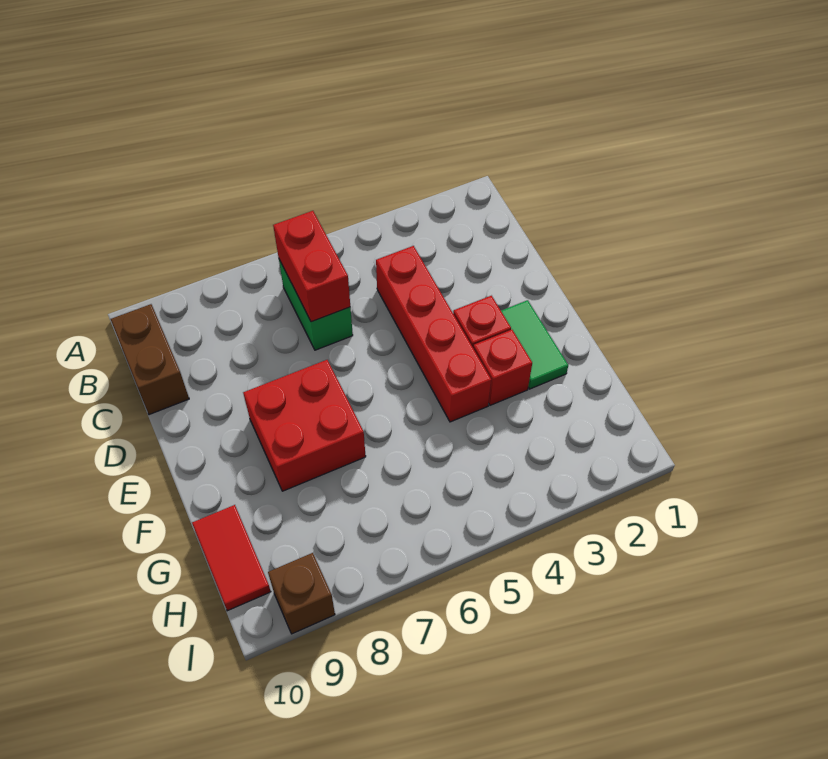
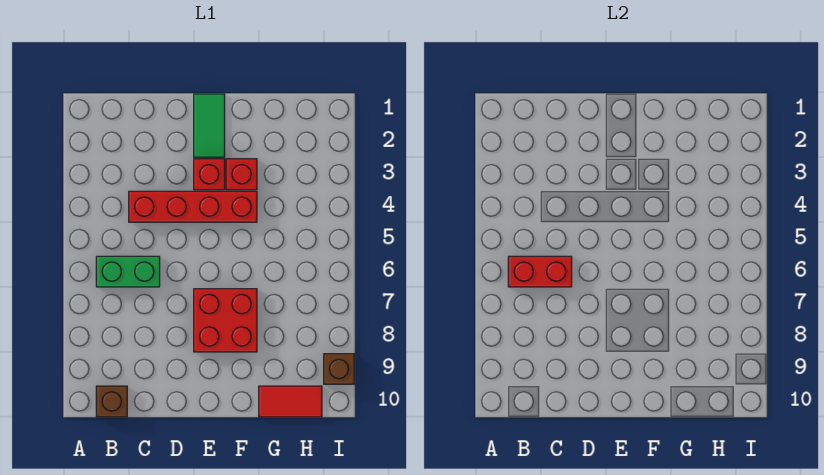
brown 1x2 brick [111,304,189,415] -> brown 1x1 brick [96,386,127,417]
green 1x2 tile [501,300,568,389] -> green 1x2 tile turned to [194,94,225,157]

